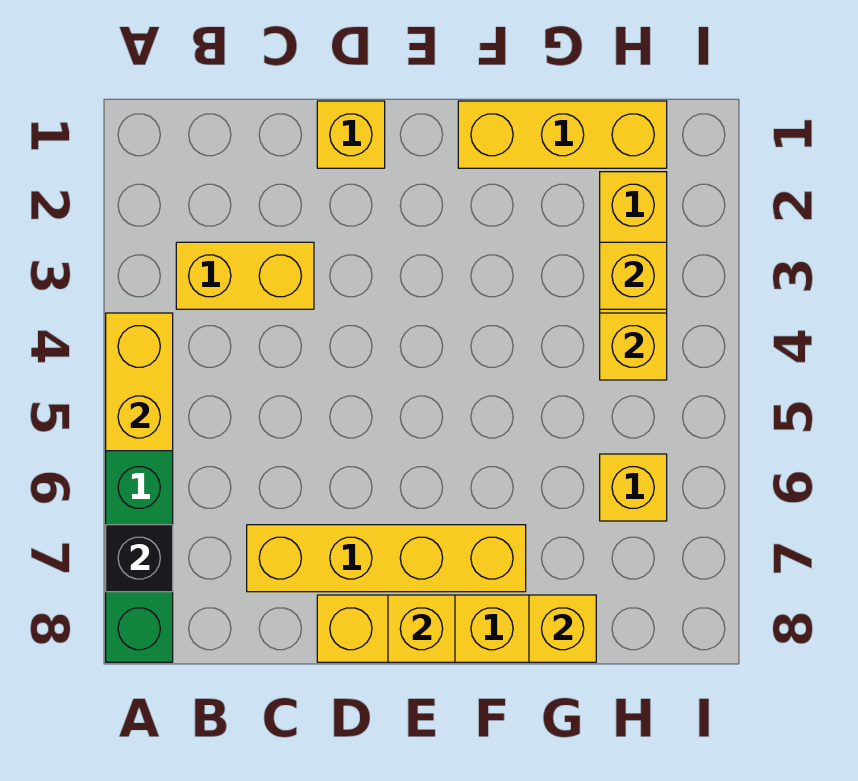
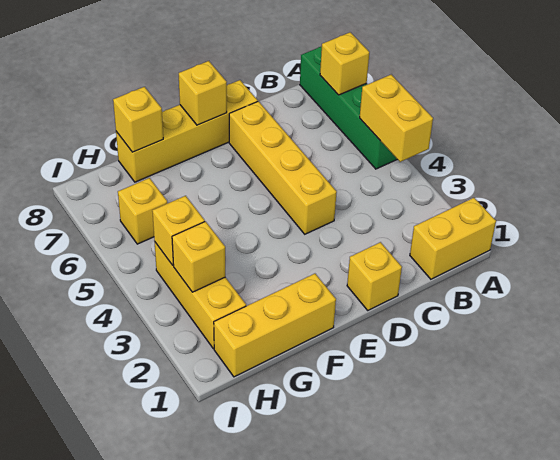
black 1x1 brick [106,525,173,592] -> yellow 1x1 brick [320,32,369,95]
yellow 1x2 brick [176,242,314,309] -> yellow 1x2 brick moved to [410,198,496,279]
yellow 1x4 brick [247,525,526,592] -> yellow 1x4 brick turned to [229,101,337,234]

